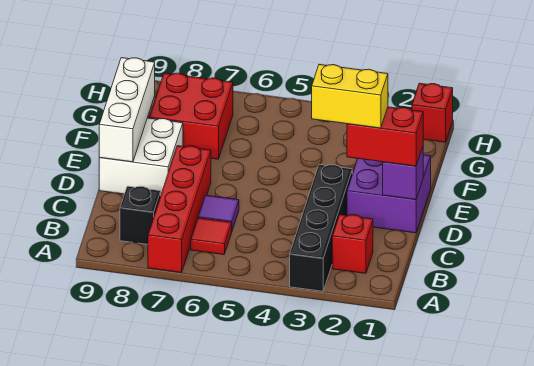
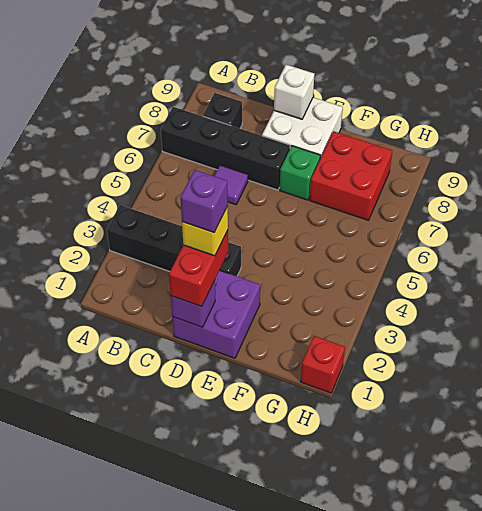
red 1x4 brick [148,146,211,273] -> black 1x4 brick [161,107,290,190]
red 1x1 brick [332,215,373,273] -> none
red 1x1 tile [191,218,232,255] -> none
yellow 1x2 brick [312,65,388,128] -> yellow 1x1 brick [182,206,228,256]
none -> purple 1x1 brick [180,170,228,233]
white 1x3 brick [99,58,155,162] -> white 1x1 brick [274,65,315,119]
none -> green 1x1 brick [280,146,320,200]

